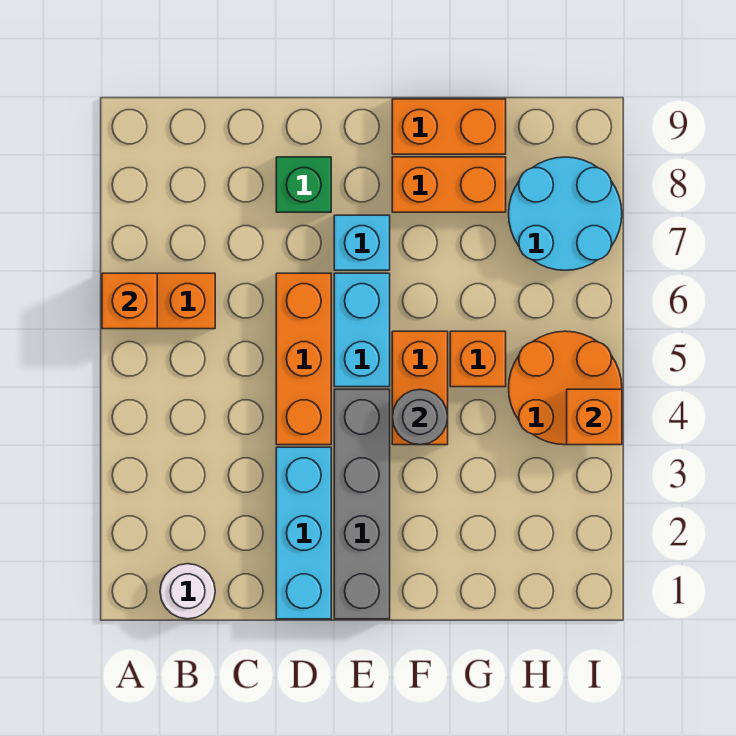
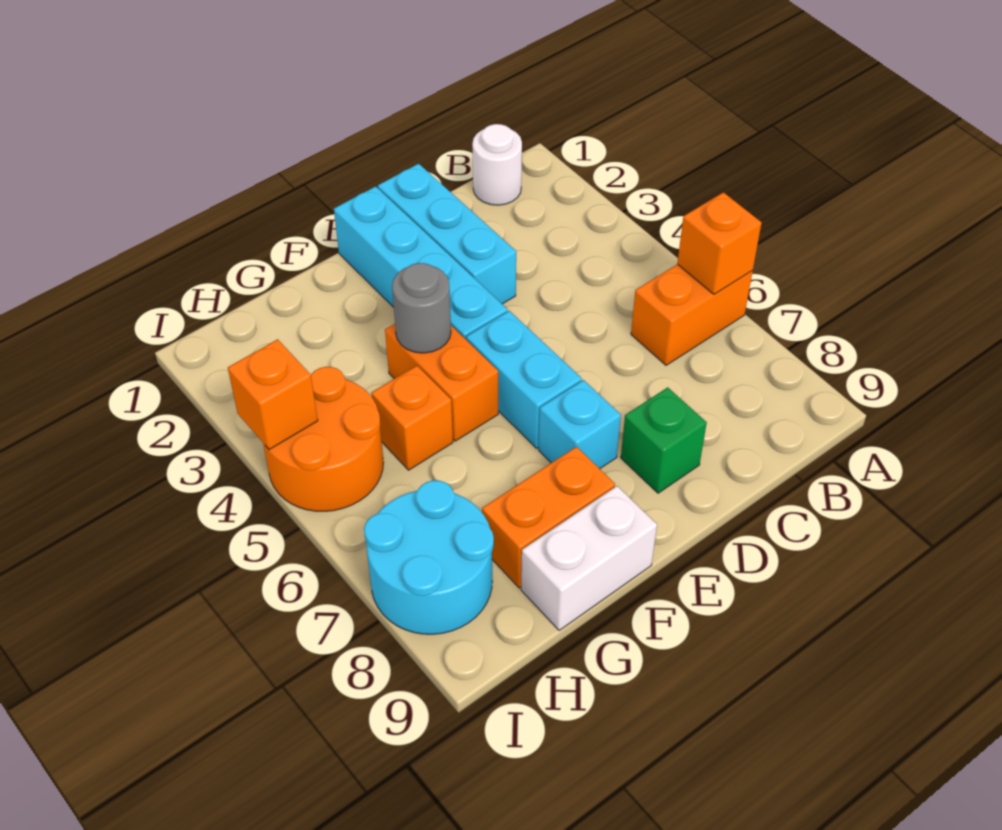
orange 1x3 brick [276,273,331,445] -> none
grey 1x4 brick [334,389,390,619] -> cyan 1x4 brick [334,186,508,339]
orange 1x2 brick [392,99,506,154] -> white 1x2 brick [521,486,657,630]

